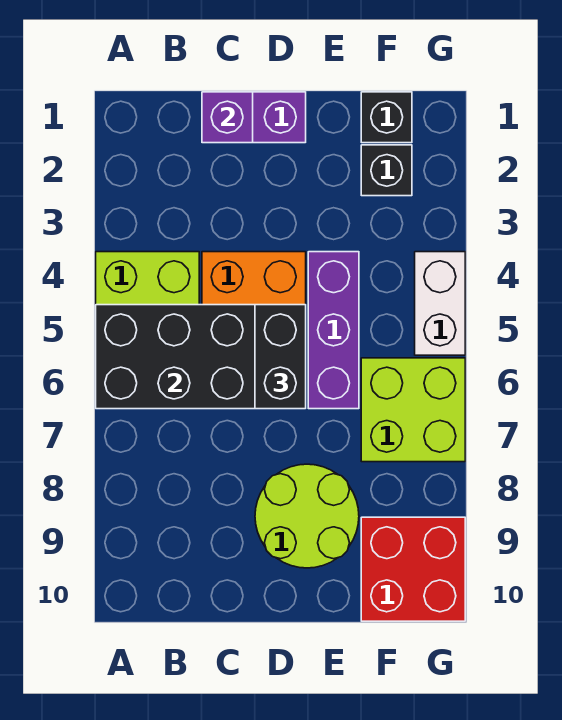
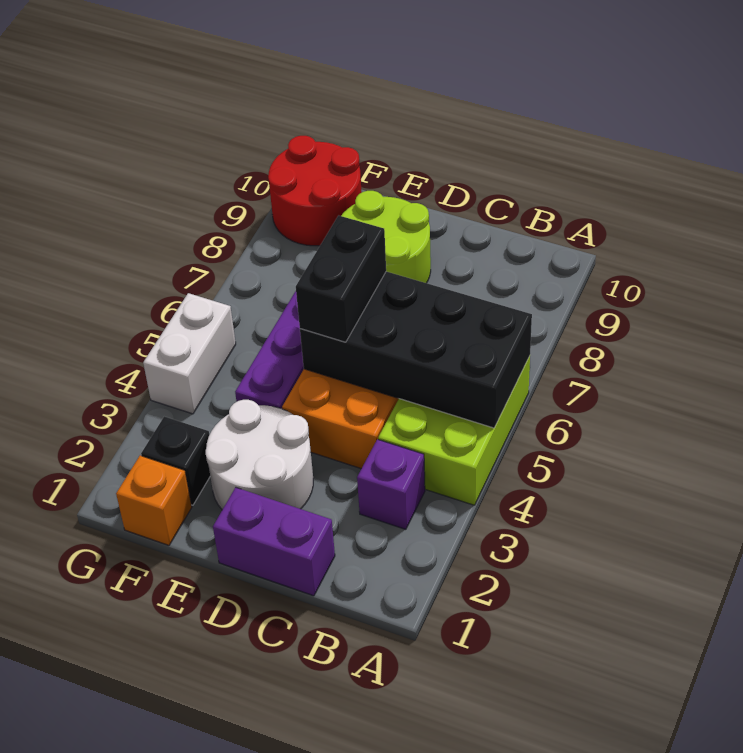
purple 1x1 brick [202,92,253,143] -> purple 1x1 brick moved to [357,439,425,529]
none -> white 2x2 round brick [206,400,313,510]
black 1x1 brick [361,92,412,143] -> orange 1x1 brick [116,455,192,545]
lime 2x2 brick [361,358,465,462] -> none
red 2x2 brick [361,517,465,621] -> red 2x2 round brick [268,136,362,246]

